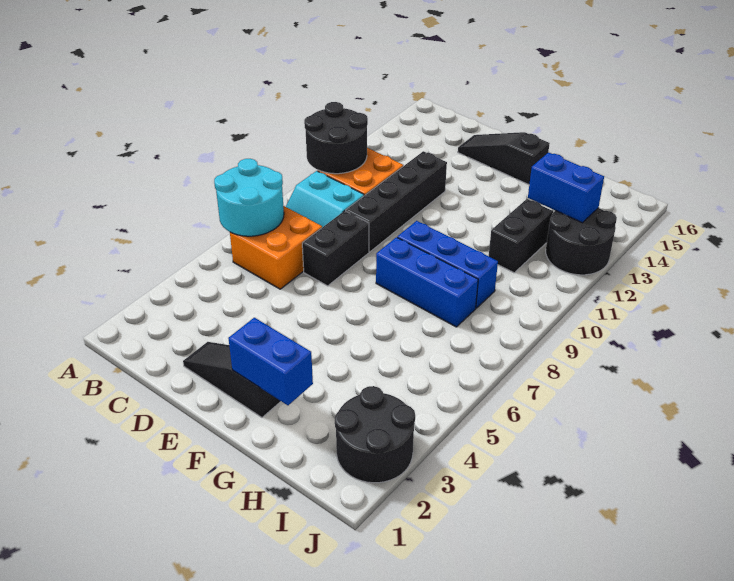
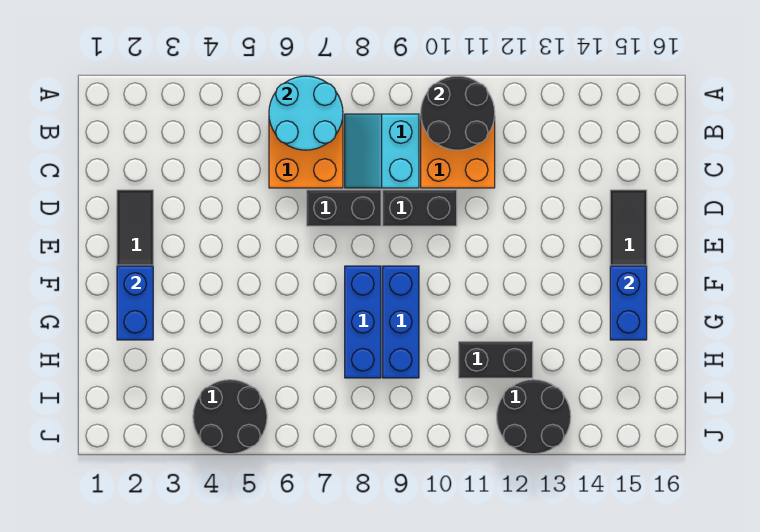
black 1x4 brick [346,151,447,252] -> black 1x2 brick [383,190,457,226]
blue 1x2 brick [528,152,604,223] -> blue 1x2 brick moved to [610,266,647,340]
black 2x2 round brick [335,386,415,483] -> black 2x2 round brick moved to [193,380,267,454]

